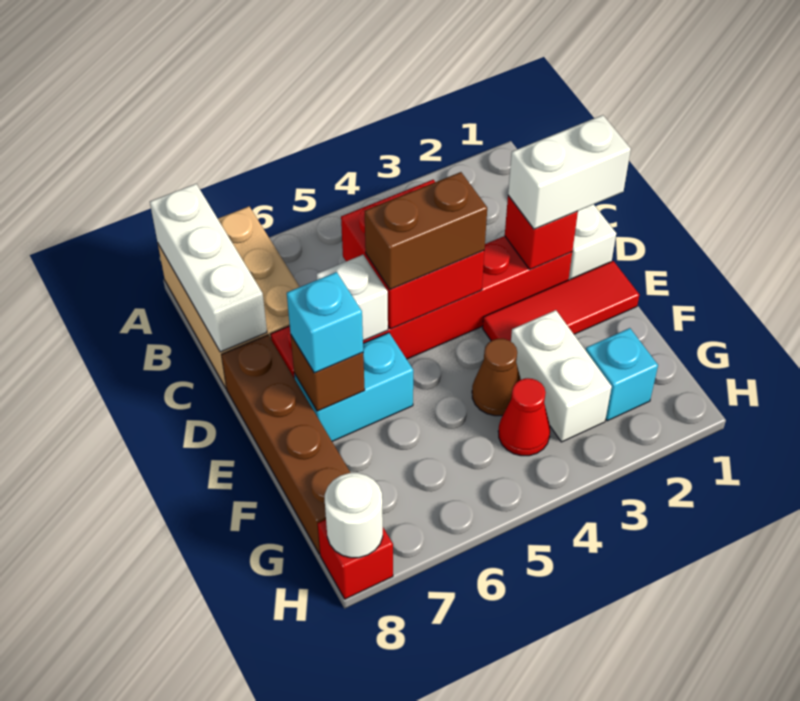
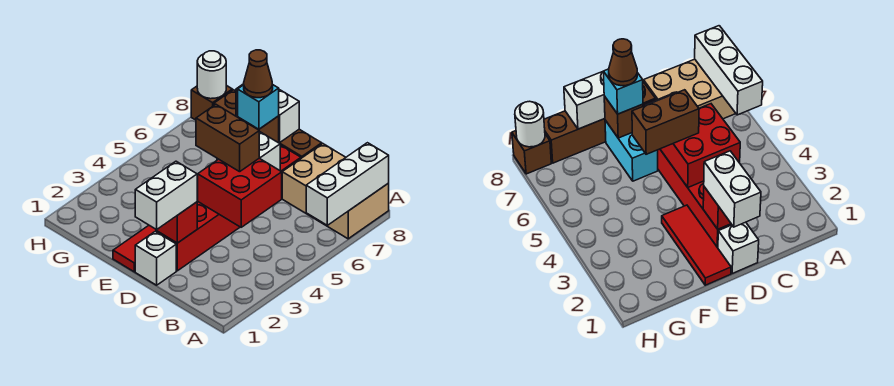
white 1x3 brick [150,184,267,352] -> white 1x3 brick turned to [306,143,389,225]
brown 1x2 brick [364,172,487,290] -> brown 1x2 brick turned to [196,104,259,172]
white 1x2 brick [511,310,612,442] -> white 1x2 brick moved to [236,84,299,143]
brown 1x1 cone [472,339,521,416] -> brown 1x1 cone moved to [244,50,273,98]
cyan 1x1 brick [586,328,658,421] -> none
red 1x1 cone [498,378,550,456] -> none
red 1x1 brick [318,520,393,599] -> brown 1x1 brick [191,85,232,120]

